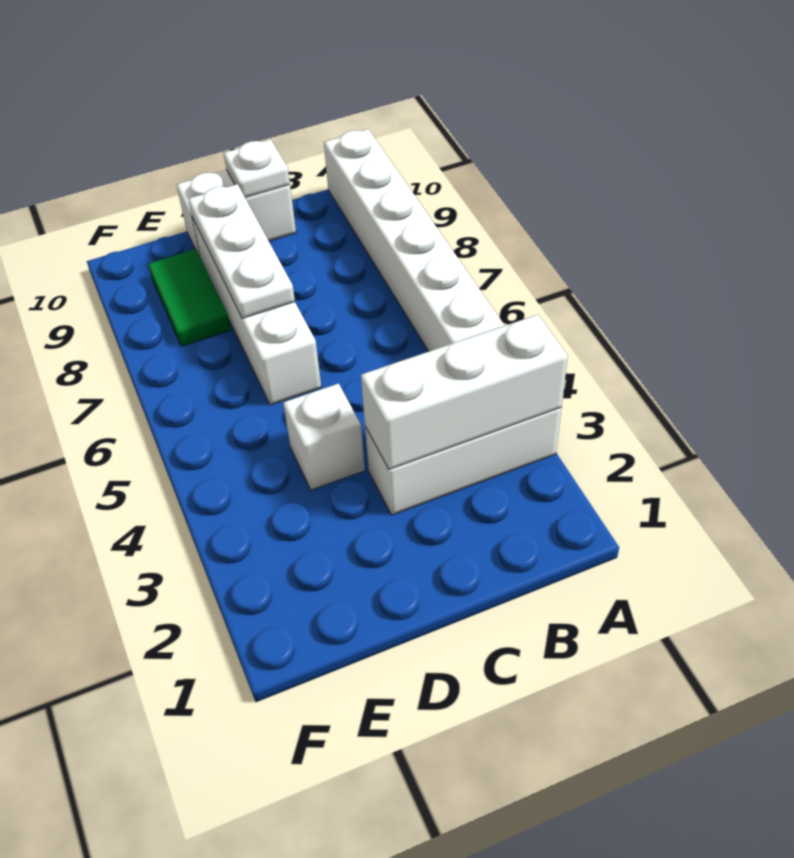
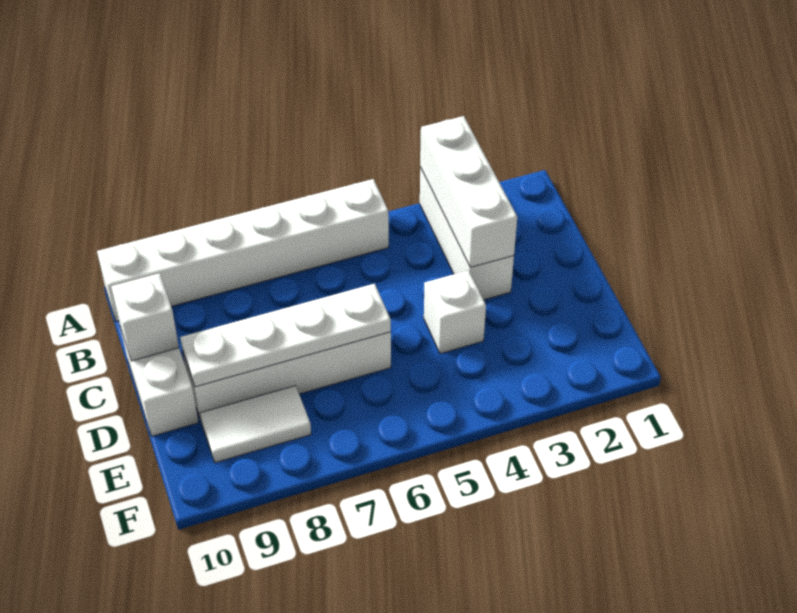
white 1x1 plate [224,139,290,197] -> white 1x1 brick [111,273,179,361]
white 1x3 plate [188,184,295,318] -> white 1x4 plate [180,284,391,387]
green 1x2 tile [148,249,231,346] -> white 1x2 tile [200,386,311,463]

